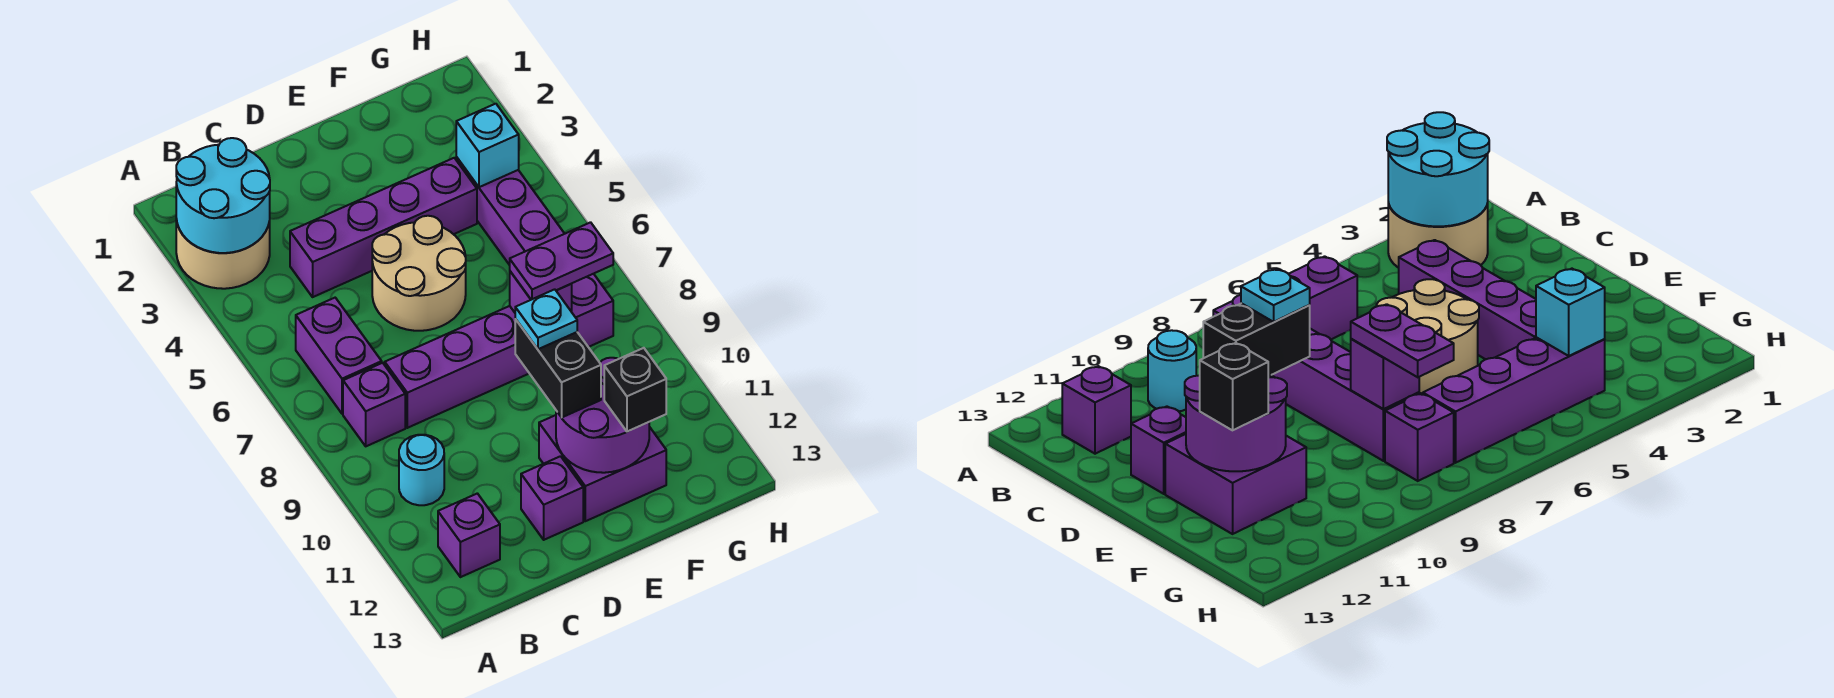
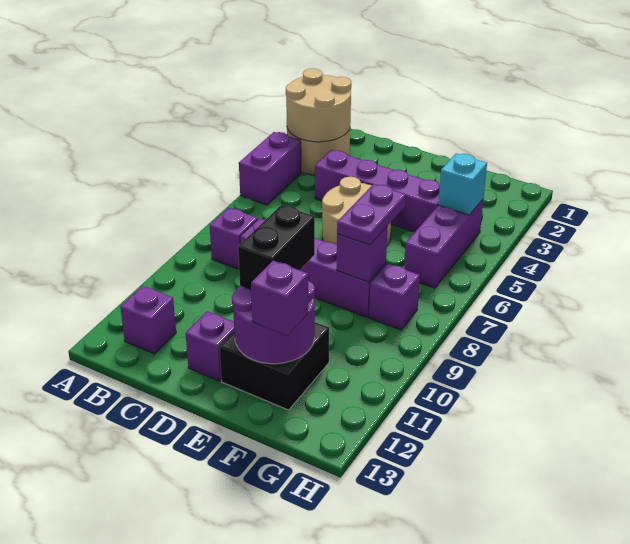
cyan 2x2 round brick [176,138,270,253] -> tan 2x2 round brick [286,68,351,142]
purple 1x2 brick [296,298,382,414] -> purple 1x2 brick moved to [239,132,301,205]
cyan 1x1 round brick [399,435,444,505] -> none
cyan 1x1 plate [515,289,577,349] -> none
purple 2x2 brick [539,415,666,521] -> black 2x2 brick [219,322,329,410]
purple 1x2 plate [510,222,613,300] -> purple 1x2 plate turned to [337,184,406,245]
black 1x1 brick [604,348,666,432] -> purple 1x1 brick [251,261,308,336]
purple 1x4 brick [456,157,565,265] -> purple 1x3 brick [404,199,483,288]

